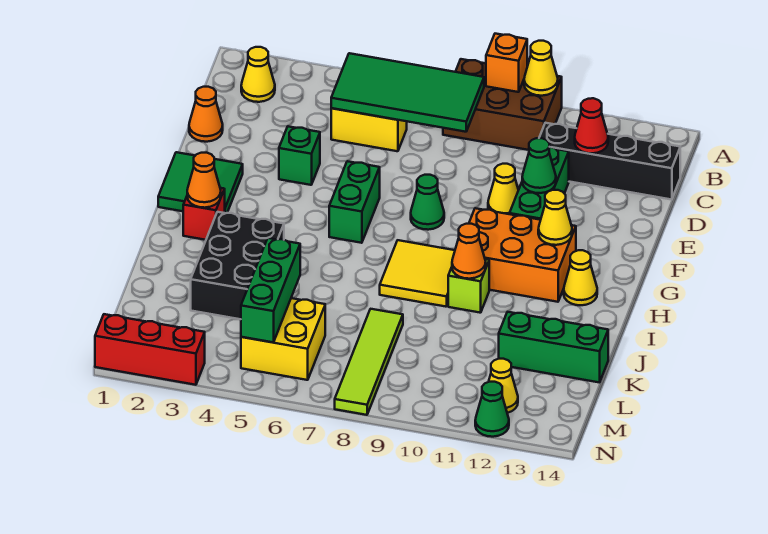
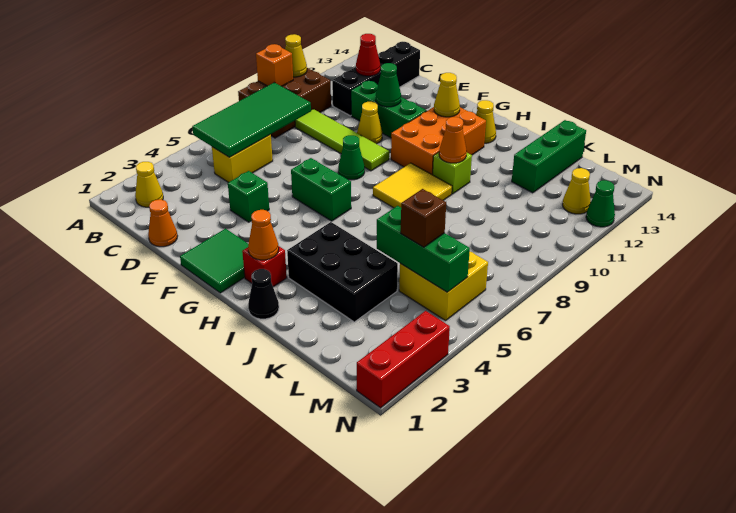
none -> black 1x1 cone [248,269,279,319]
lime 1x4 tile [335,309,403,415] -> lime 1x4 tile moved to [295,109,389,171]
none -> brown 1x1 brick [401,189,446,247]

